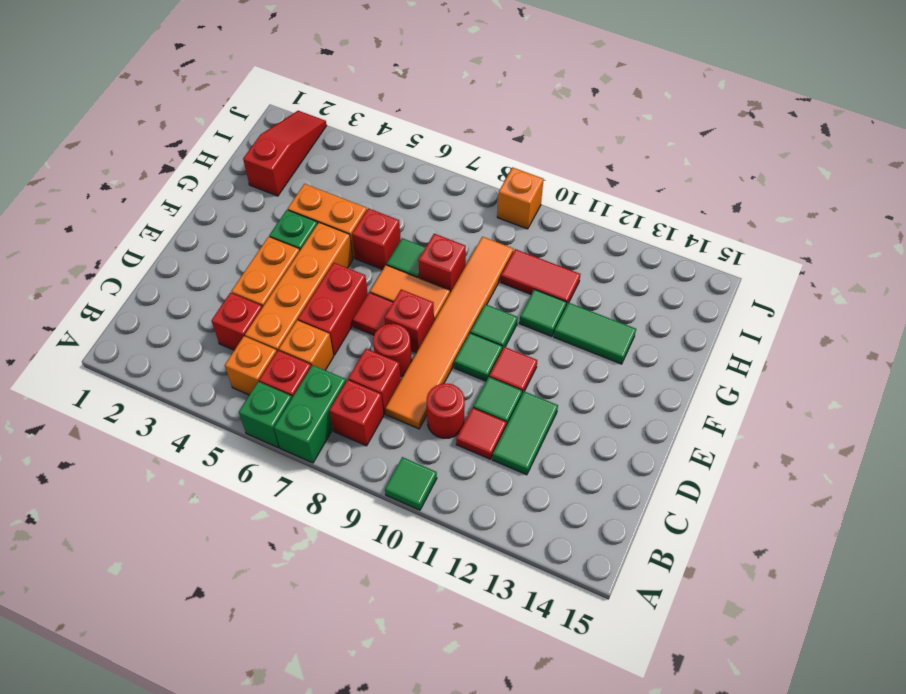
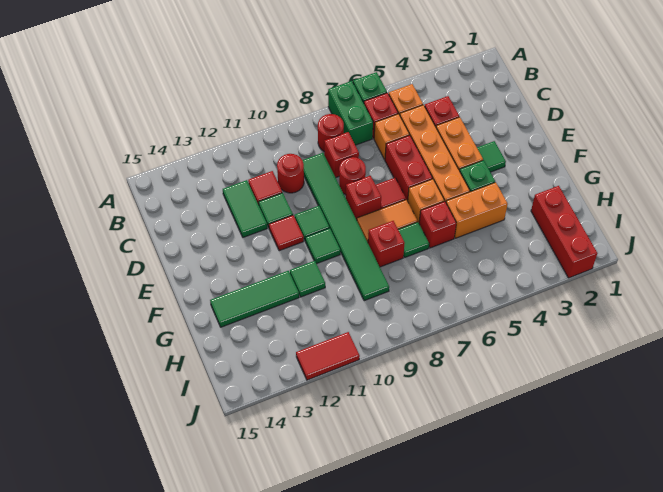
green 1x1 tile [385,457,437,510] -> green 1x1 tile moved to [477,141,506,172]
red 1x1 brick [329,380,384,446] -> red 1x1 round brick [318,114,344,151]
orange 1x6 tile [385,237,513,429] -> green 1x6 tile [303,153,389,301]
green 1x2 tile [554,303,636,364] -> green 1x3 tile [210,271,299,327]
red 1x3 slope [243,111,326,196] -> red 1x3 brick [531,186,597,278]
red 1x2 tile [501,249,580,306] -> red 1x2 tile moved to [296,332,360,380]
orange 1x1 brick [497,167,544,229] -> orange 1x1 brick moved to [408,179,444,222]

